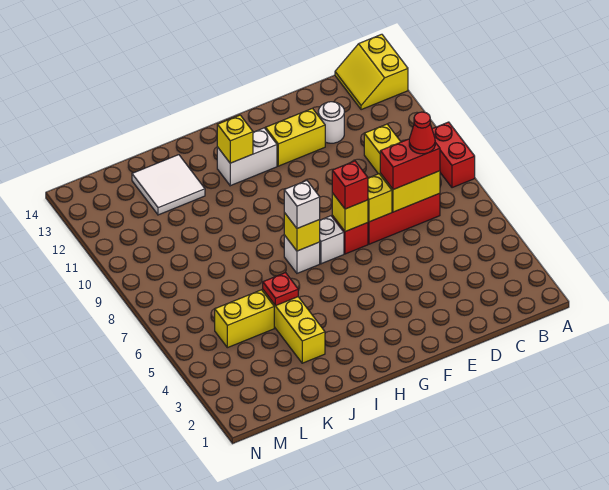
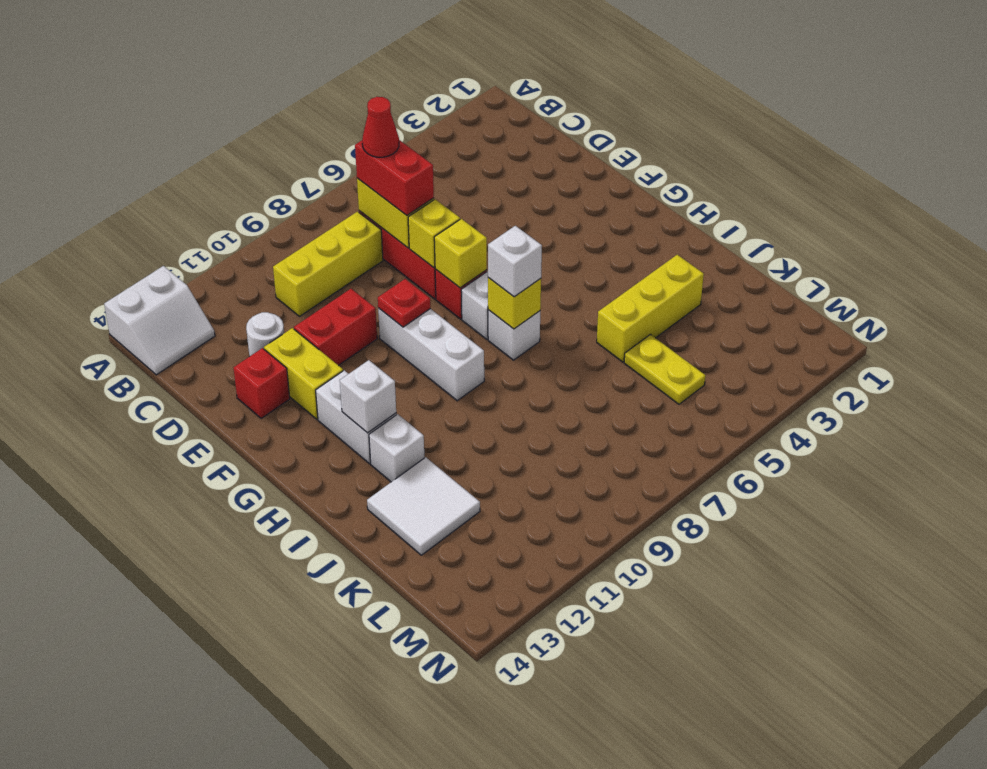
red 1x2 brick [432,122,475,188] -> red 1x2 brick moved to [294,289,377,366]
yellow 2x2 slope [335,34,408,110] -> white 2x2 slope [104,266,215,375]
red 1x1 brick [332,161,368,209] -> red 1x1 brick moved to [234,348,290,419]
none -> white 1x3 brick [378,308,484,401]
yellow 1x1 brick [217,115,253,163] -> white 1x1 brick [340,360,396,433]
none -> white 1x1 brick [369,414,424,482]
red 1x1 plate [263,273,298,306] -> red 1x1 plate moved to [378,279,430,327]
yellow 1x2 brick [215,290,274,348] -> yellow 1x2 plate [624,334,705,404]

